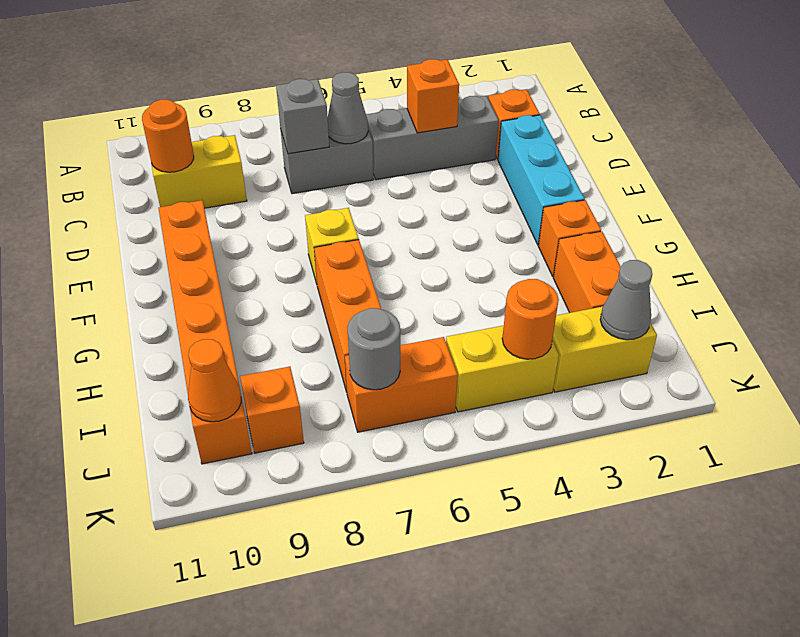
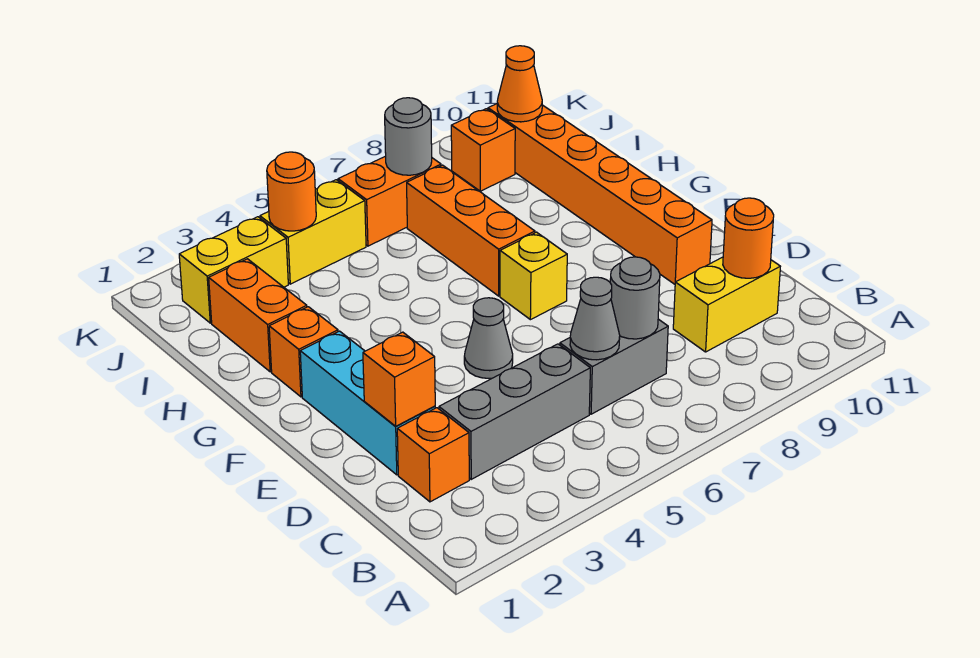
orange 1x1 brick [407,59,459,133] -> orange 1x1 brick moved to [363,332,435,426]
grey 1x1 brick [276,79,329,154] -> grey 1x1 round brick [610,257,660,339]
grey 1x1 cone [600,260,652,340] -> grey 1x1 cone moved to [464,298,513,378]

